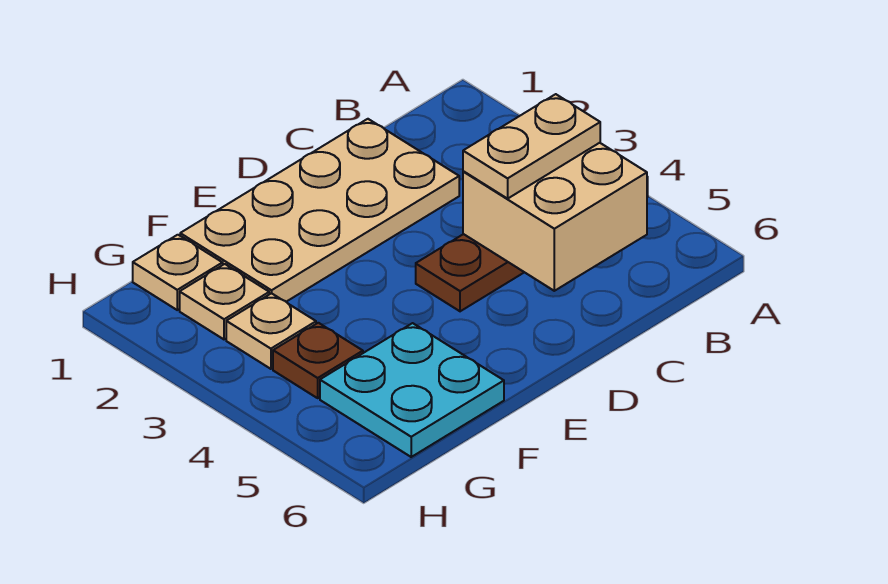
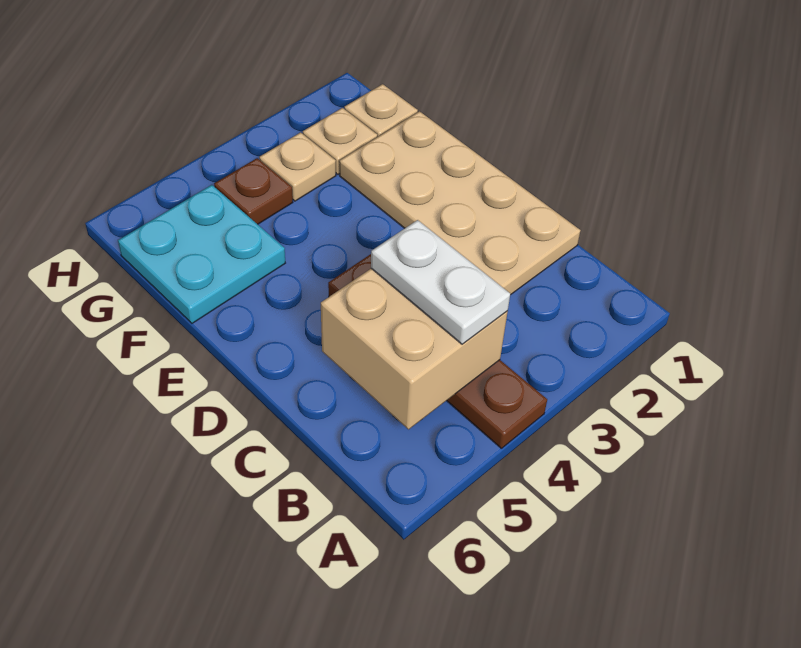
tan 1x2 plate [463,94,600,199] -> white 1x2 plate [371,220,510,344]

